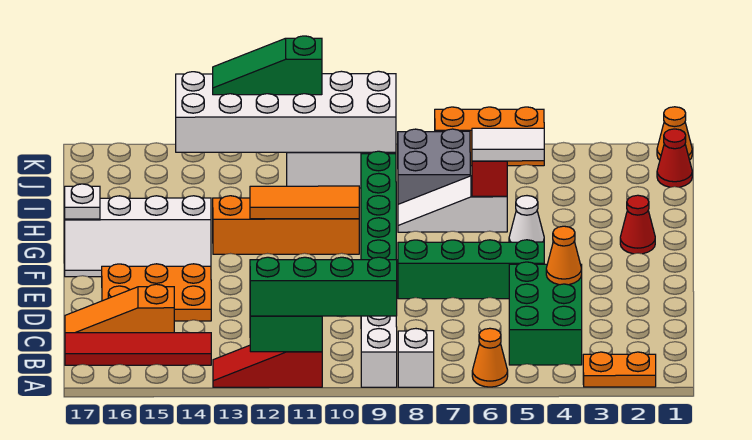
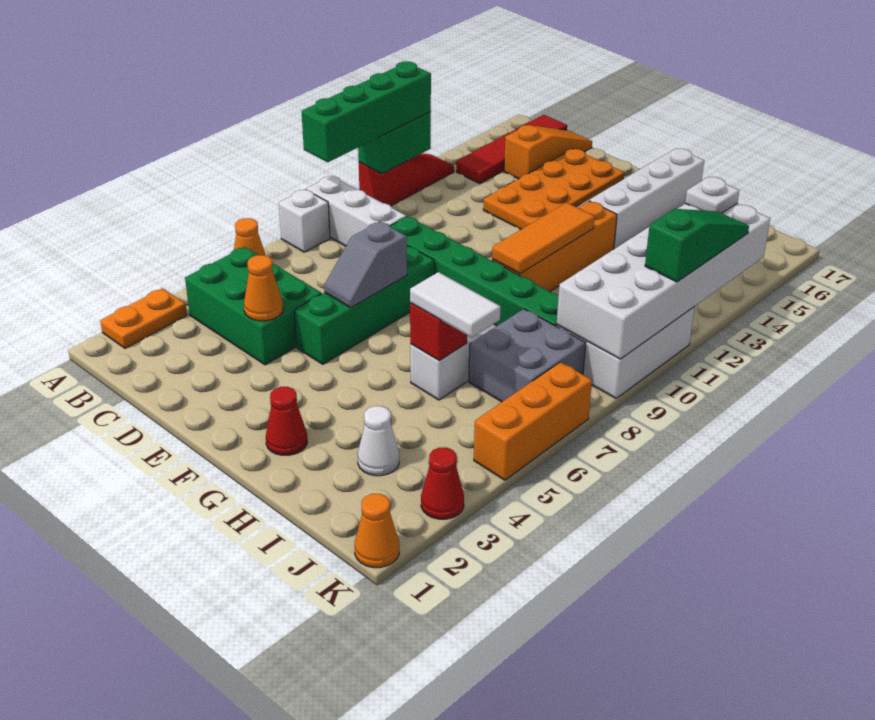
orange 2x3 plate [102,264,211,321] -> orange 2x4 plate [483,149,625,229]
none -> grey 1x2 slope [324,221,407,308]
white 1x1 cone [509,196,544,242] -> white 1x1 cone moved to [358,406,399,476]
white 1x1 plate [65,184,100,219] -> white 1x1 plate moved to [685,177,739,213]
white 1x2 tile [472,128,544,161] -> white 1x2 tile turned to [410,272,501,338]
red 1x1 cone [657,129,692,187] -> red 1x1 cone moved to [421,448,464,519]

